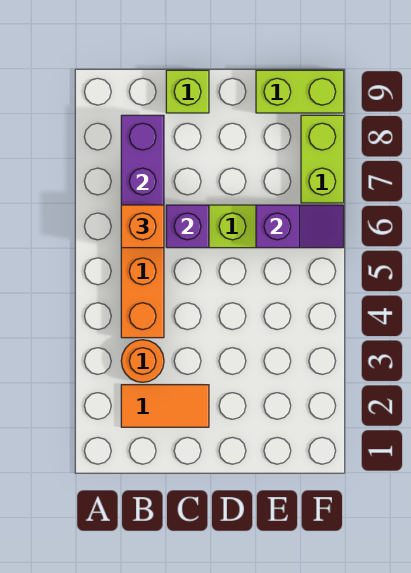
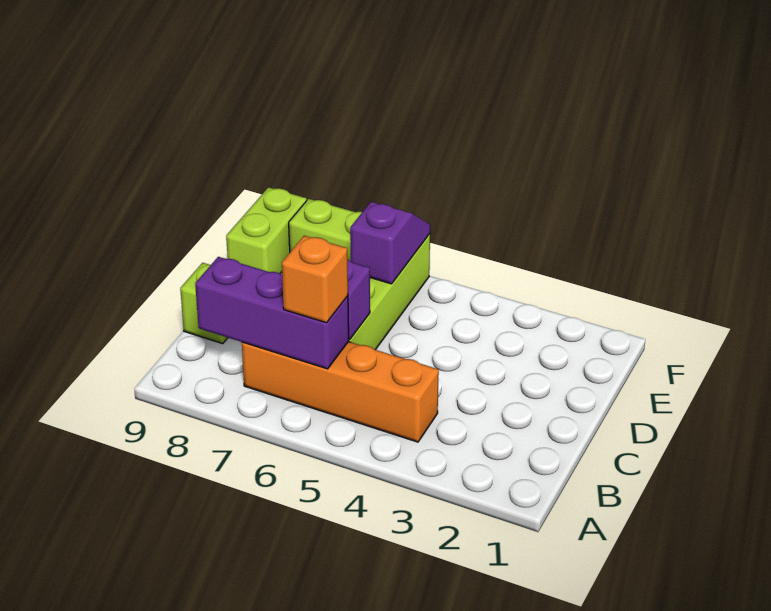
orange 1x2 tile [121,385,209,427] -> none
orange 1x1 round brick [121,340,164,382] -> none

